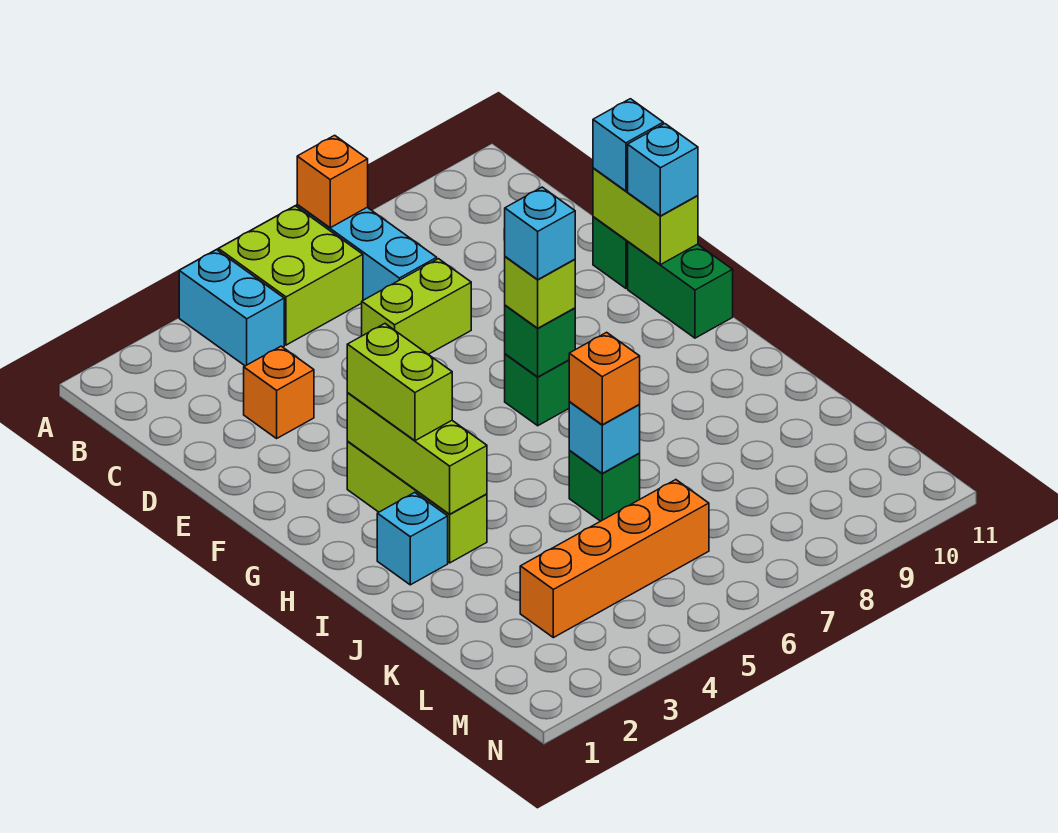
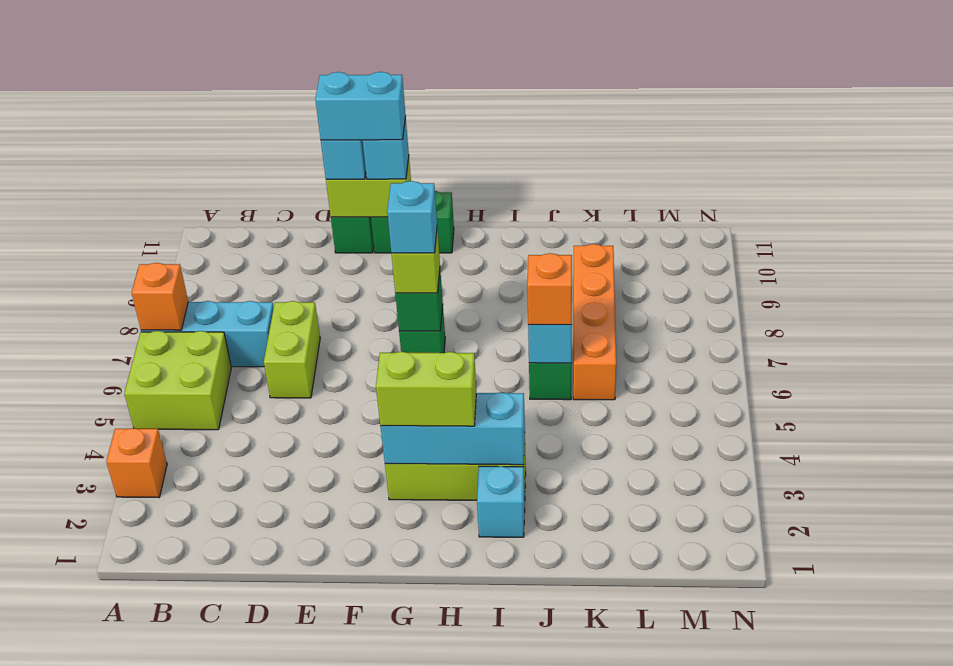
cyan 1x2 brick [179,250,284,366] -> cyan 1x2 brick moved to [315,72,406,140]
orange 1x1 brick [244,346,314,438] -> orange 1x1 brick moved to [106,428,167,498]
lime 1x3 brick [347,393,487,514] -> cyan 1x3 brick [381,392,525,465]
orange 1x4 brick [520,480,709,638] -> orange 1x4 brick moved to [573,244,616,400]

